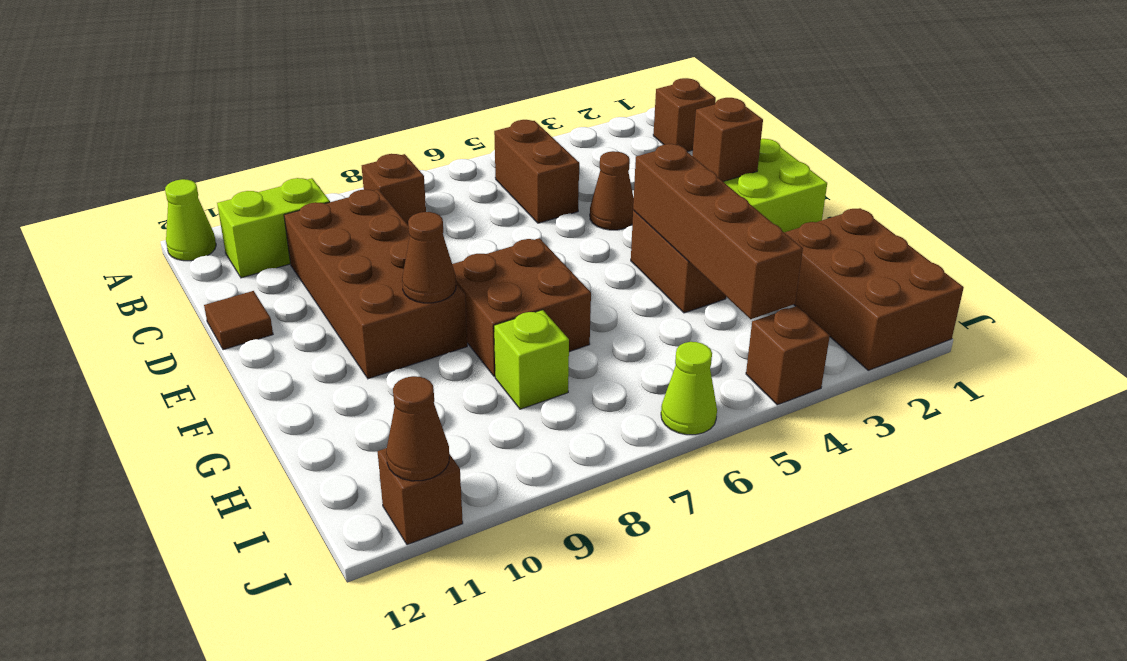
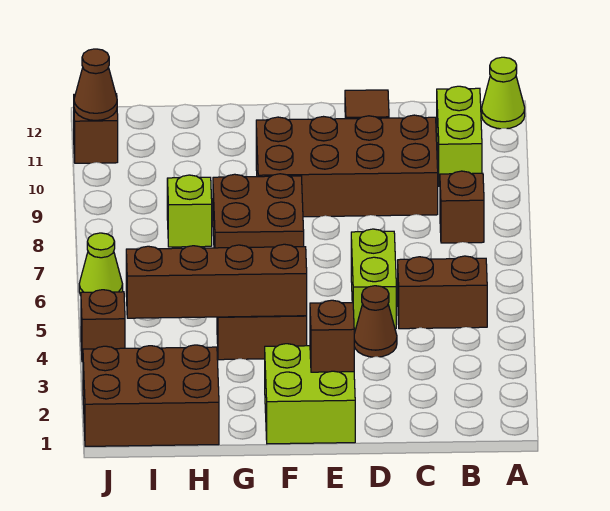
brown 1x1 brick [653,78,716,152] -> none
none -> lime 1x2 brick [351,229,396,329]
brown 1x1 cone [402,212,456,303] -> none

